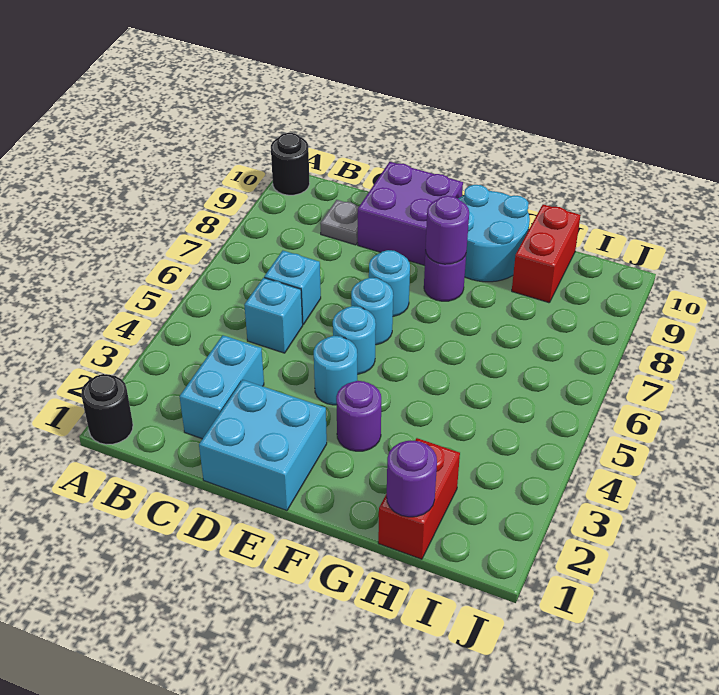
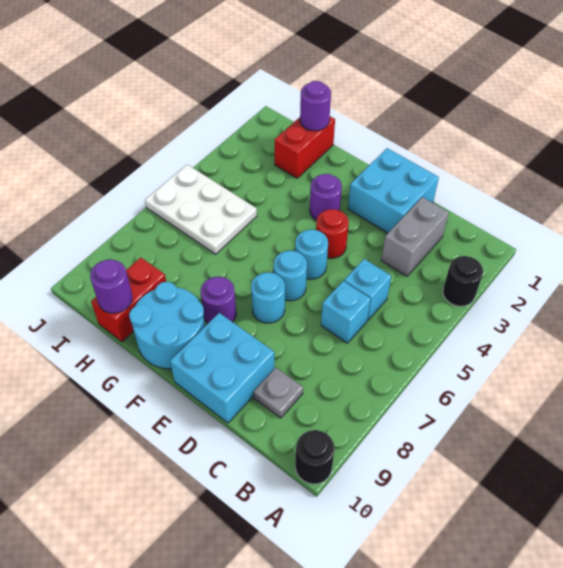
black 1x1 round brick [81,374,133,445] -> black 1x1 round brick moved to [443,256,483,306]
cyan 1x2 brick [180,335,264,439] -> grey 1x2 brick [381,197,449,276]
purple 2x2 brick [358,162,463,266] -> cyan 2x2 brick [170,313,274,423]
cyan 1x1 round brick [314,336,357,405] -> red 1x1 round brick [316,209,349,258]
purple 1x1 round brick [426,196,469,264] -> purple 1x1 round brick moved to [90,260,132,313]
none -> white 2x3 plate [145,165,257,254]

